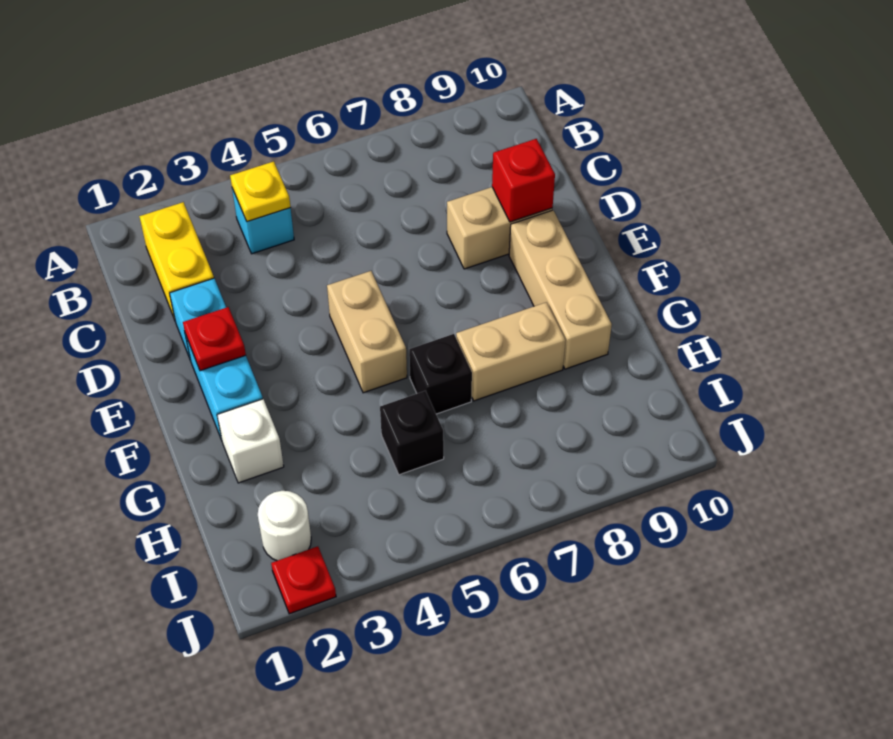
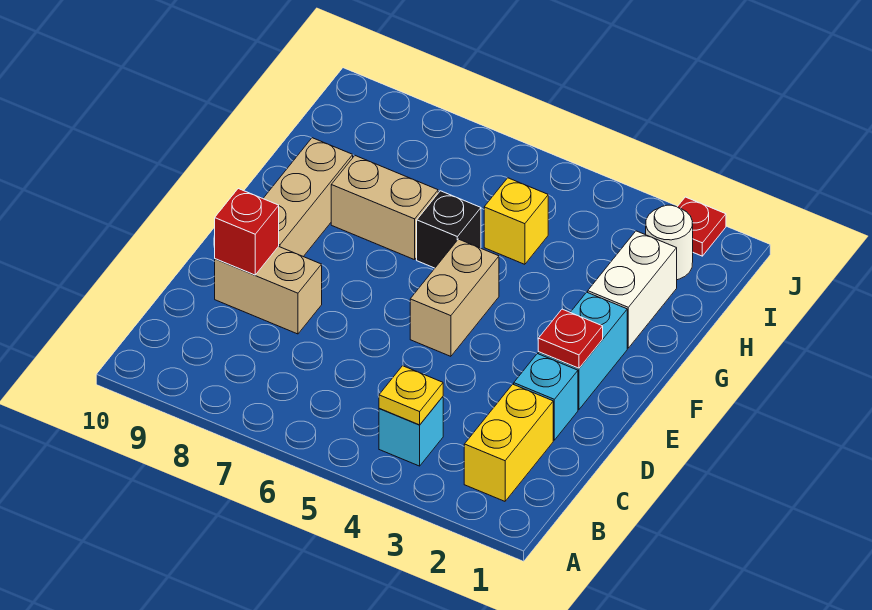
white 1x1 brick [217,399,284,483] -> white 1x2 brick [588,231,677,348]
black 1x1 brick [380,391,444,475] -> yellow 1x1 brick [484,178,548,264]

